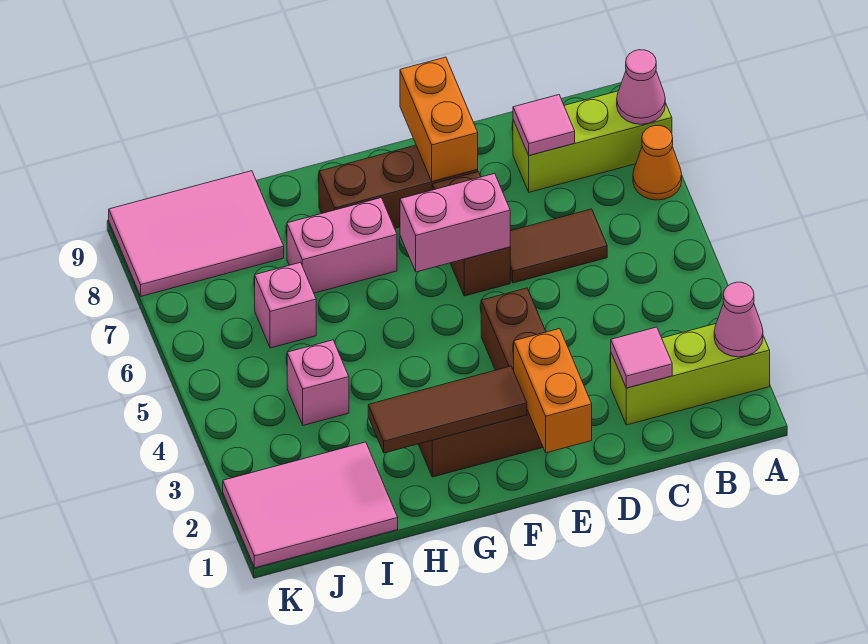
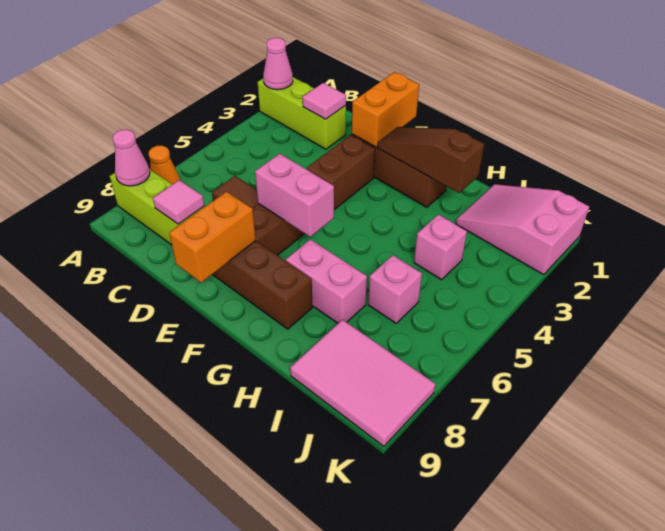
brown 1x3 tile [368,366,527,453] -> brown 1x3 slope [378,127,484,193]
pink 2x3 tile [223,442,398,568] -> pink 2x3 slope [456,184,589,275]

